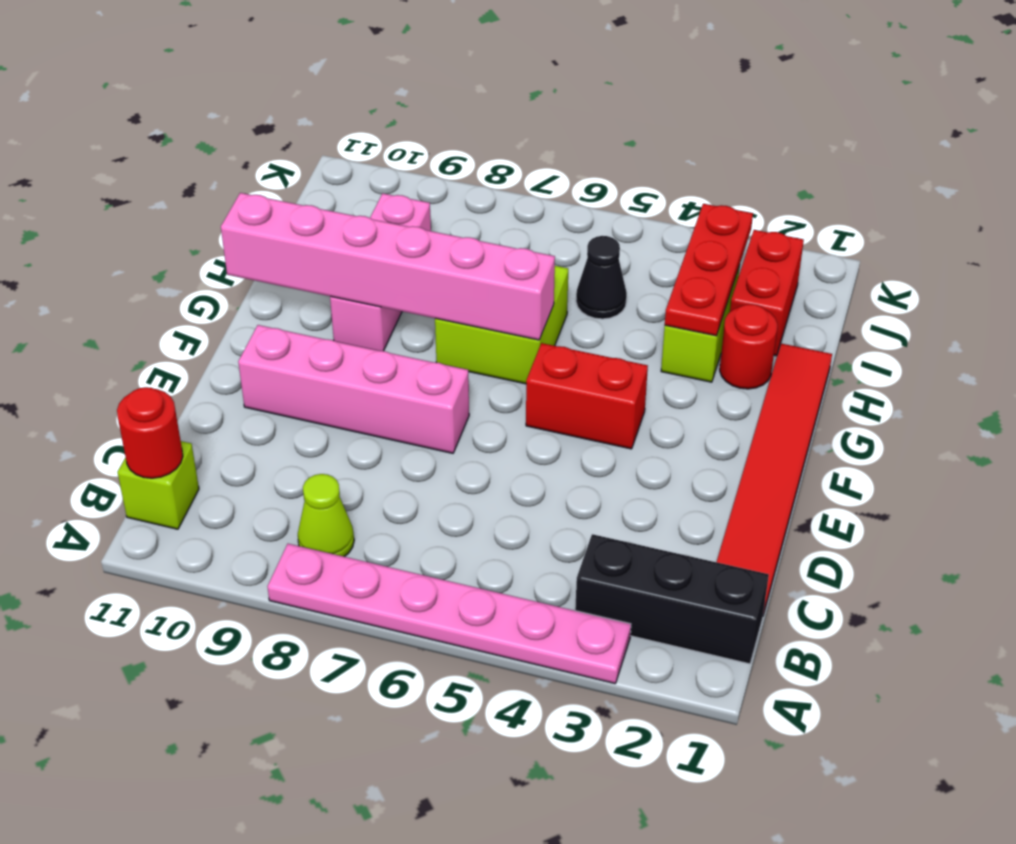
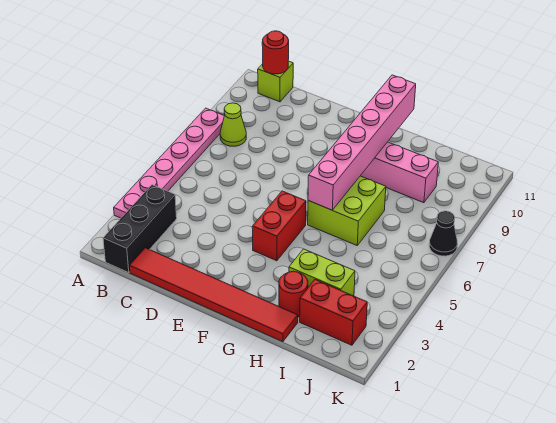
pink 1x4 brick [238,325,469,453] -> none
red 1x3 plate [665,204,753,336] -> none
black 1x1 cone [576,236,627,319] -> black 1x1 cone moved to [429,211,457,256]

